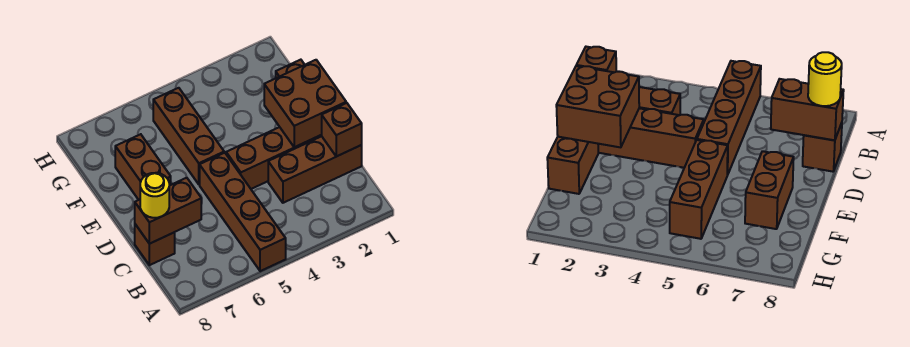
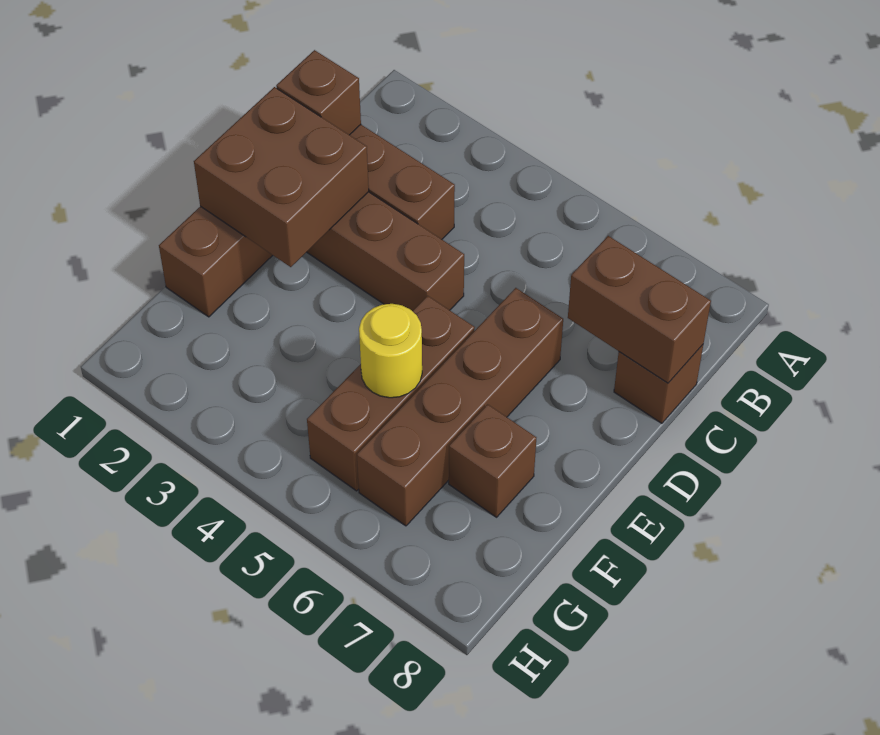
brown 1x4 brick [200,153,286,271] -> brown 1x4 brick moved to [357,288,563,526]
yellow 1x1 round brick [140,173,169,218] -> yellow 1x1 round brick moved to [359,304,422,398]
brown 1x2 brick [115,134,171,200] -> brown 1x1 brick [449,404,536,517]

